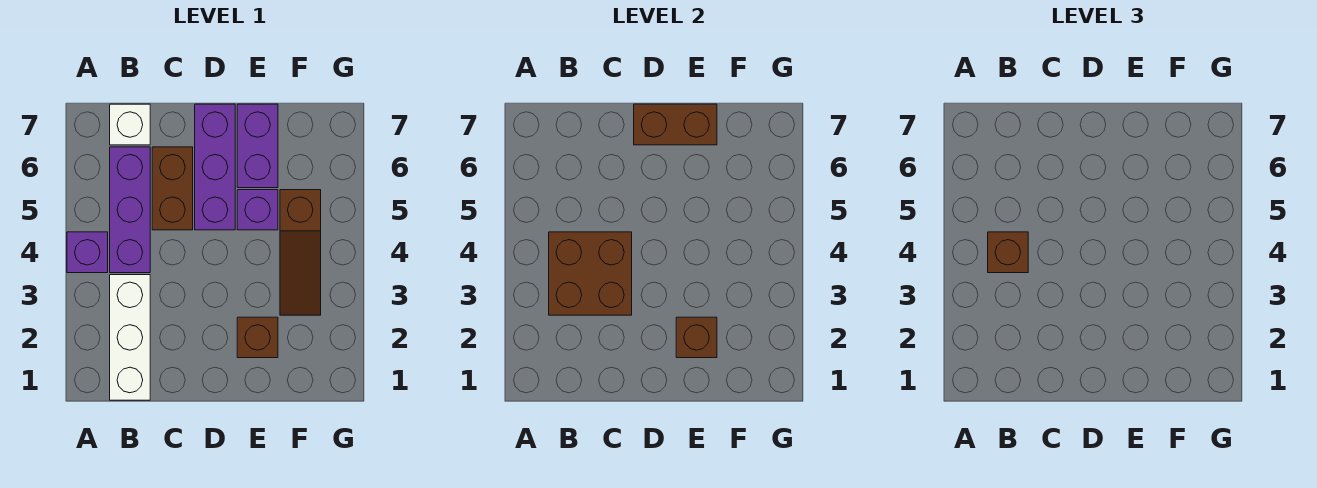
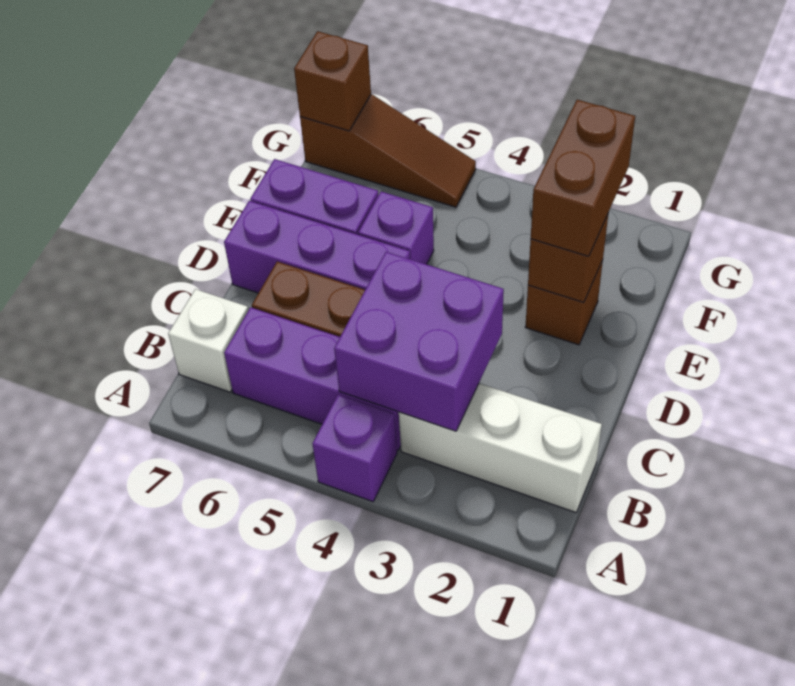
brown 2x2 brick [549,232,632,315] -> purple 2x2 brick [334,252,504,431]
brown 1x1 brick [988,232,1028,273] -> brown 1x1 brick moved to [294,31,371,131]
brown 1x2 brick [634,104,717,145] -> brown 1x2 brick moved to [531,100,635,256]
brown 1x3 slope [280,190,321,315] -> brown 1x3 slope moved to [300,94,476,207]

